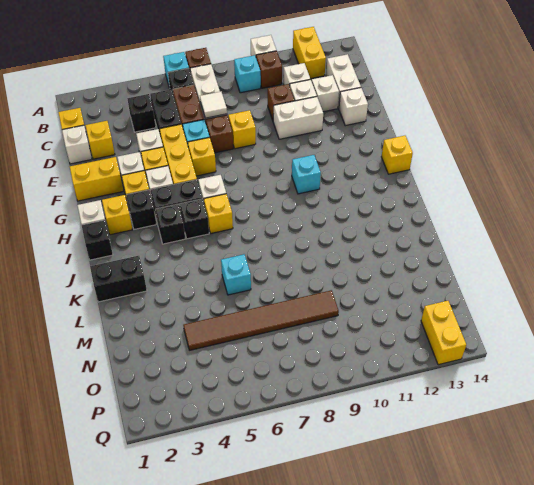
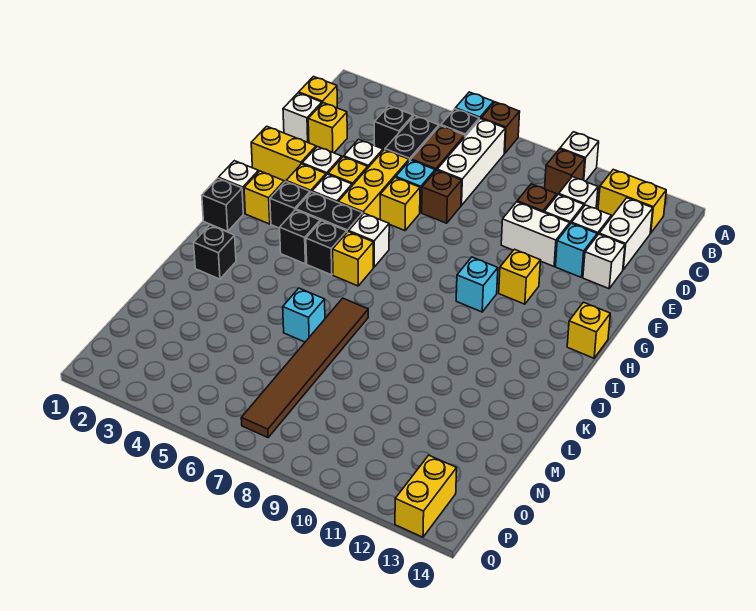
yellow 1x2 brick [293,27,326,79] -> yellow 1x2 brick turned to [598,169,666,233]
cyan 1x1 brick [234,55,261,93] -> cyan 1x1 brick moved to [556,223,597,278]
white 1x1 tile [200,92,227,118] -> none
yellow 1x1 brick [228,110,256,149] -> yellow 1x1 brick moved to [499,249,541,304]
black 1x2 brick [90,256,147,302] -> black 1x1 brick [194,225,236,279]
brown 1x6 tile [183,290,339,350] -> brown 1x6 tile turned to [241,298,368,437]

